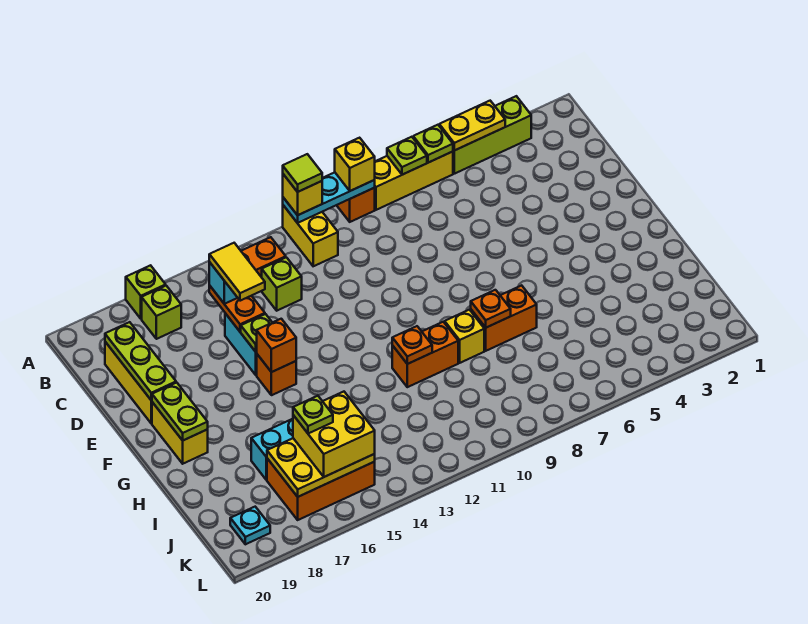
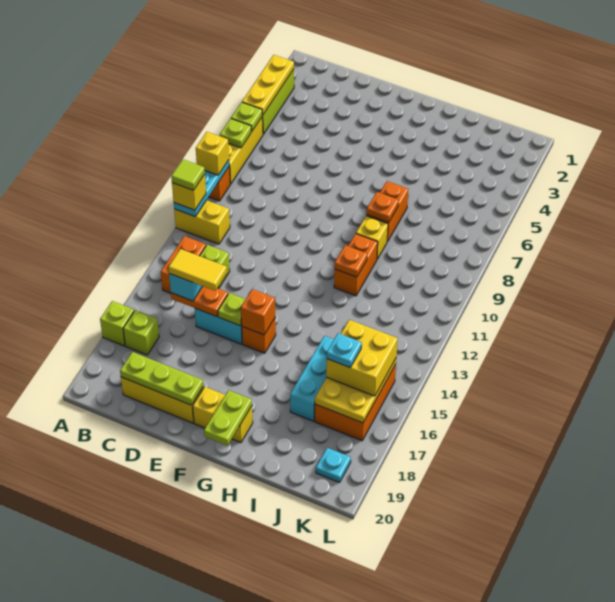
yellow 1x2 plate [439,101,505,151] -> yellow 1x3 plate [242,55,294,115]
lime 1x2 plate [152,383,208,440] -> lime 1x2 plate turned to [204,390,252,446]
lime 1x1 plate [293,396,333,434] -> cyan 1x1 plate [327,333,362,367]

